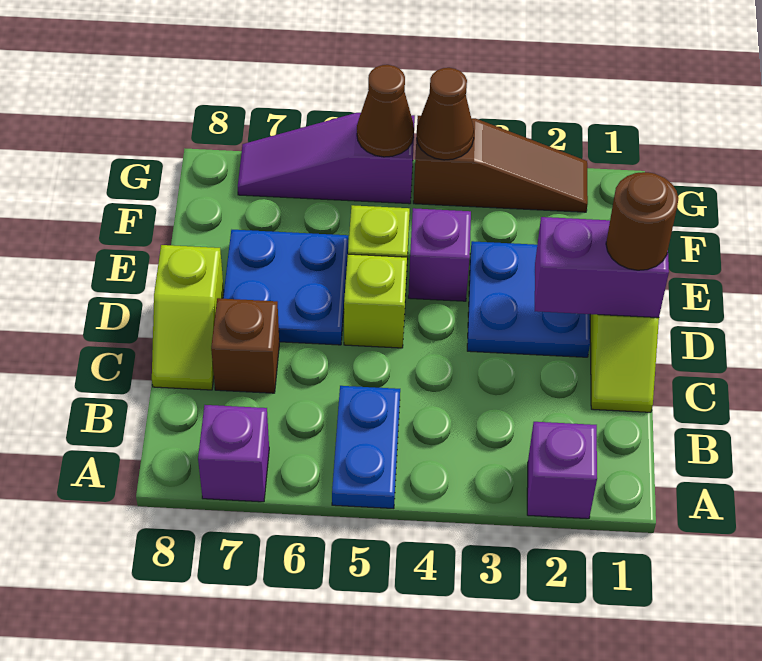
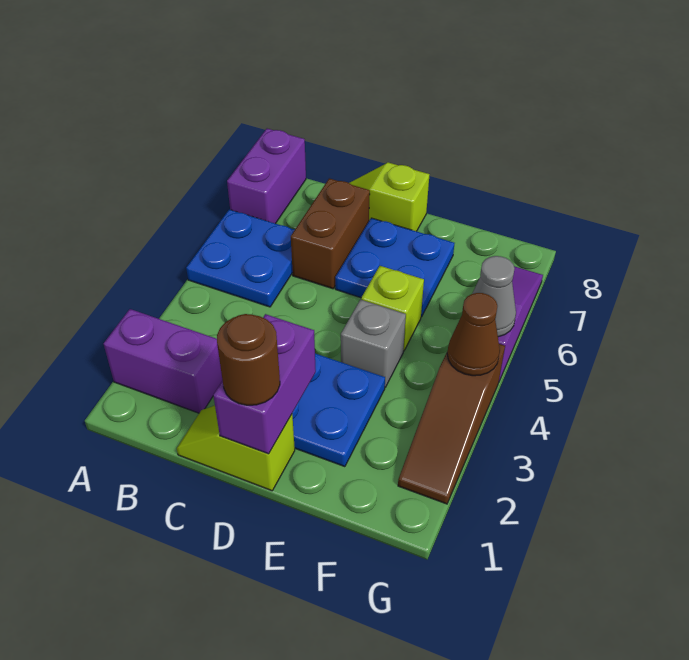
purple 1x1 brick [527,422,597,519] -> purple 1x2 brick [104,309,223,413]
blue 1x2 plate [332,386,400,509] -> blue 2x2 plate [186,210,295,307]
purple 1x1 brick [198,405,269,502] -> purple 1x2 brick [227,129,306,224]
brown 1x1 brick [211,298,279,393] -> brown 1x2 brick [291,178,370,289]
lime 1x1 brick [344,254,407,348] -> none
purple 1x1 brick [408,208,471,301] -> grey 1x1 brick [341,300,406,387]
brown 1x1 cone [357,65,414,157] -> grey 1x1 cone [472,256,516,337]

